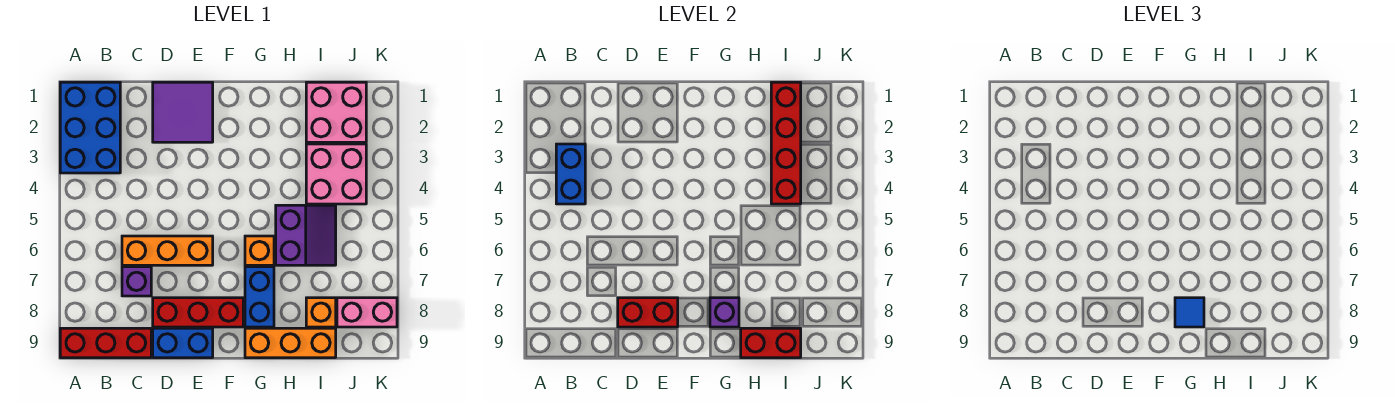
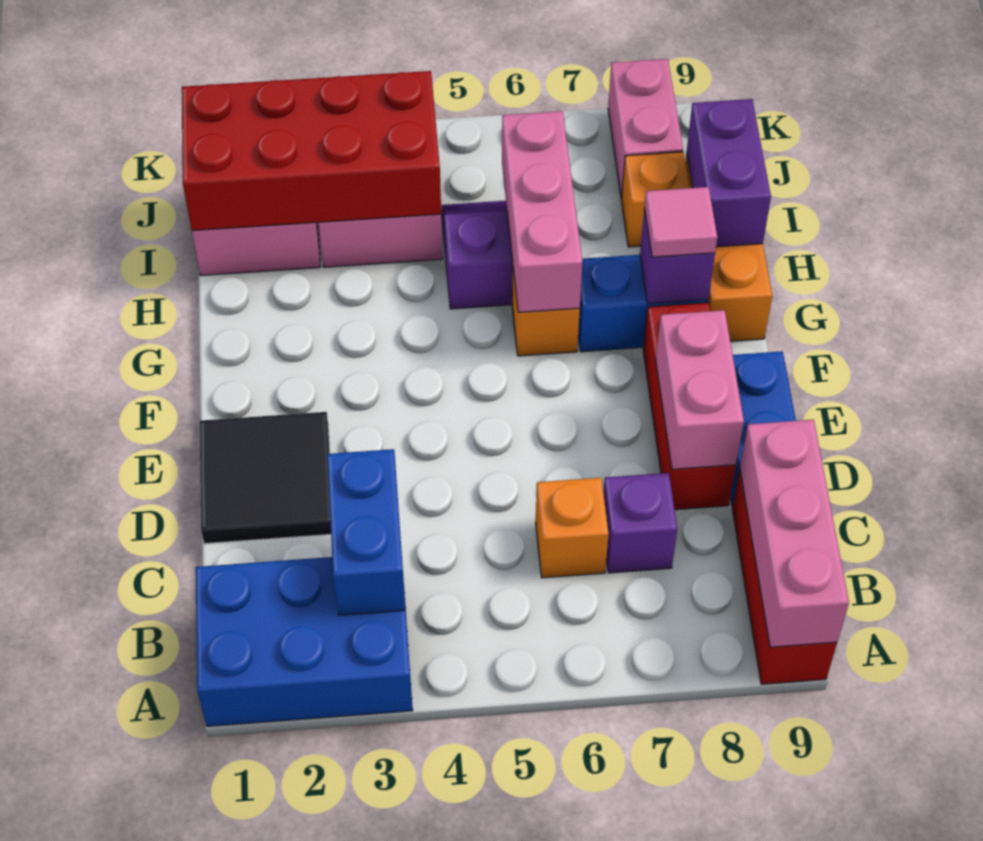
none -> pink 1x3 brick [740,420,849,647]
blue 1x2 brick [556,144,585,204] -> blue 1x2 brick turned to [327,449,406,615]
orange 1x3 brick [122,236,213,265] -> orange 1x1 brick [536,478,609,578]
purple 2x2 tile [153,82,213,142] -> black 2x2 tile [200,412,331,544]
red 1x2 brick [618,298,678,327] -> pink 1x2 brick [656,310,744,469]
none -> pink 1x3 brick [502,111,582,312]
blue 1x1 tile [1175,298,1204,327] -> pink 1x1 tile [645,187,717,257]
red 1x2 brick [741,328,801,358] -> purple 1x2 brick [687,99,771,247]
red 1x4 brick [771,82,801,204] -> red 2x4 brick [182,71,441,231]

